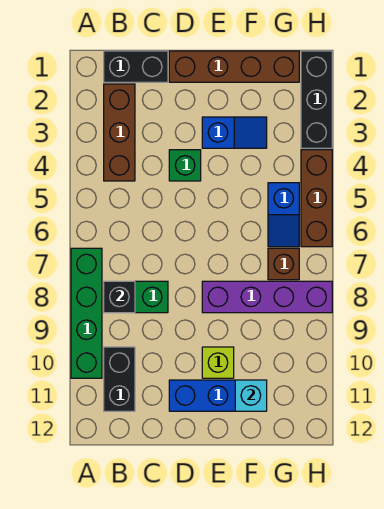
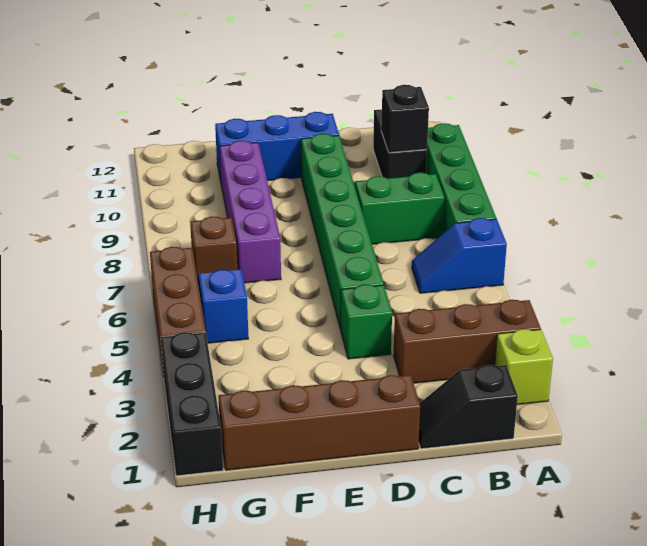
black 1x2 brick [104,51,168,82] -> black 1x2 slope [419,365,518,449]
brown 1x3 brick [104,84,135,181] -> brown 1x3 brick turned to [393,300,541,383]
black 1x1 brick [104,281,135,313] -> black 1x1 brick moved to [381,85,429,153]
none -> green 1x6 brick [301,134,384,330]
blue 1x2 slope [202,117,267,148] -> blue 1x2 slope moved to [412,218,507,293]
purple 1x4 brick [202,281,332,313] -> purple 1x4 brick turned to [220,141,281,283]
lime 1x1 brick [202,347,234,378] -> lime 1x1 brick moved to [495,329,553,405]
cyan 1x1 brick [235,380,267,411] -> none

